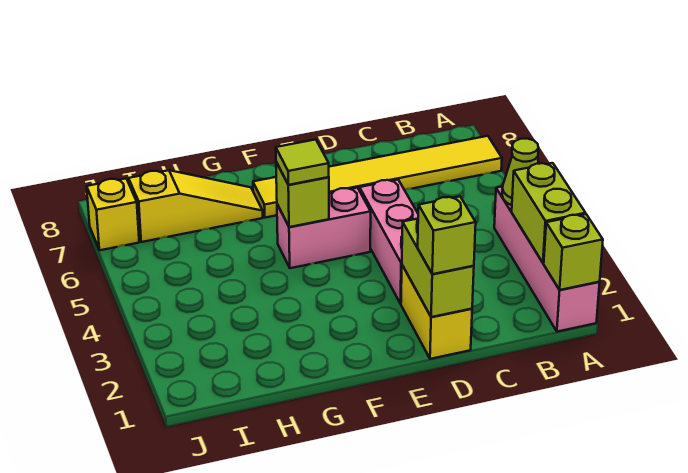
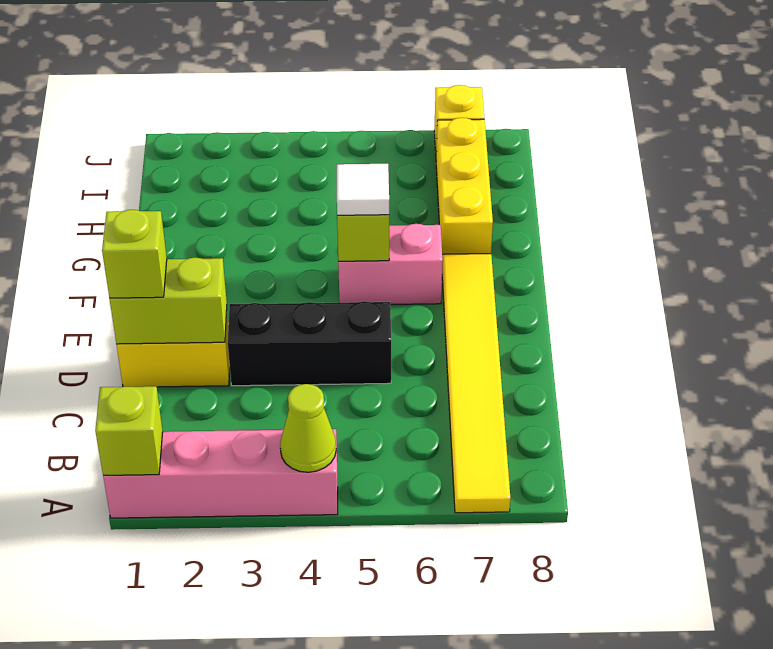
lime 1x2 brick [512,163,586,263] -> none
pink 1x3 brick [360,180,418,304] -> black 1x3 brick [228,301,391,386]
pink 1x2 brick [277,188,371,268] -> pink 1x2 brick turned to [338,224,443,304]
lime 1x1 tile [276,140,329,185] -> white 1x1 tile [337,164,389,215]
yellow 1x3 slope [129,170,263,242] -> yellow 1x3 brick [436,118,493,254]

